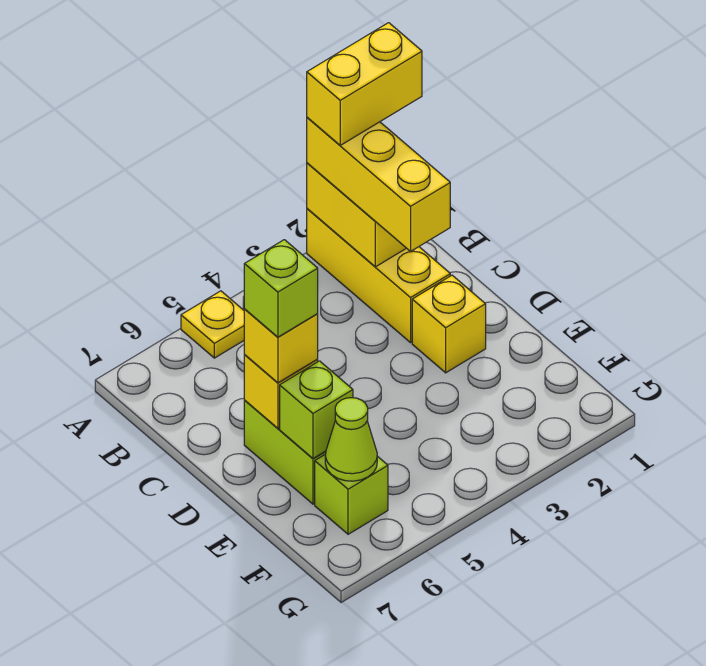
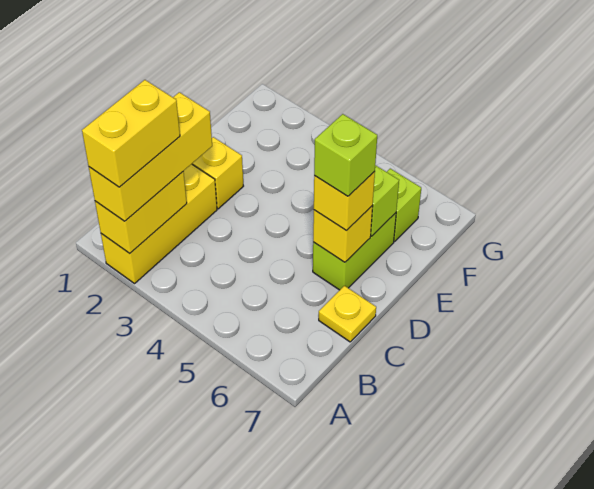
yellow 1x2 brick [307,23,422,145] -> yellow 1x2 brick turned to [82,80,180,187]
yellow 1x1 plate [181,291,244,358] -> yellow 1x1 plate moved to [319,286,376,342]
lime 1x1 cone [325,398,377,481] -> none

